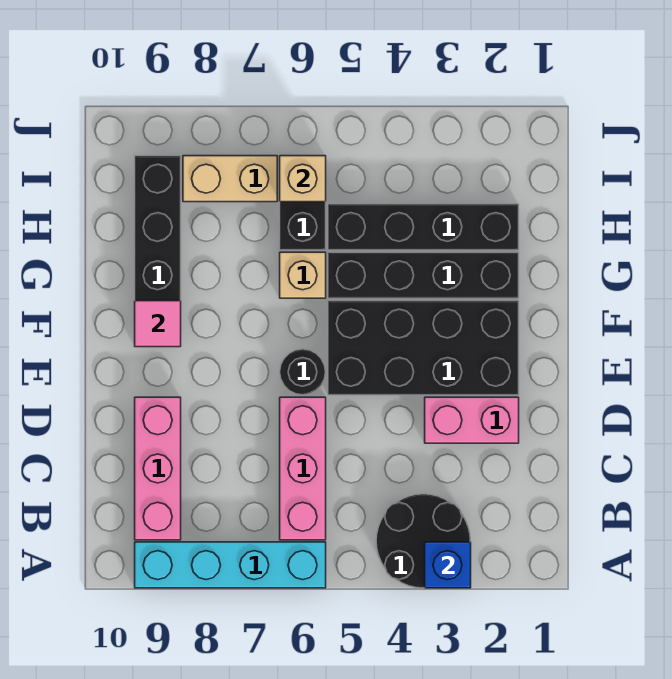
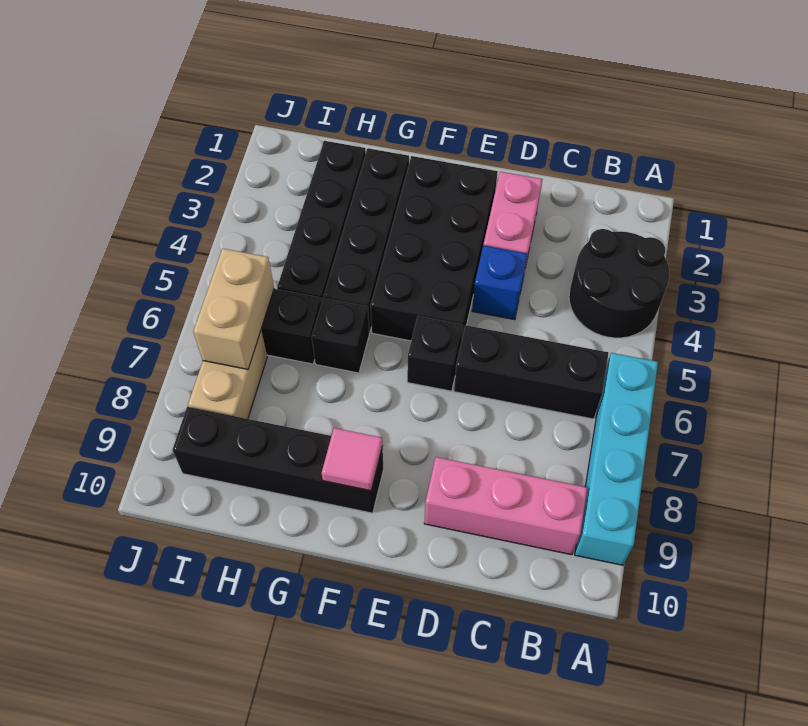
blue 1x1 brick [425,542,471,588] -> blue 1x1 brick moved to [472,245,527,320]
pink 1x3 brick [280,397,326,540] -> black 1x3 brick [454,325,609,419]
black 1x1 round brick [280,349,326,395] -> black 1x1 brick [407,316,463,391]
tan 1x1 brick [280,252,326,298] -> black 1x1 brick [312,298,369,373]
tan 1x1 brick [280,156,326,202] -> tan 1x2 brick [193,249,274,369]

